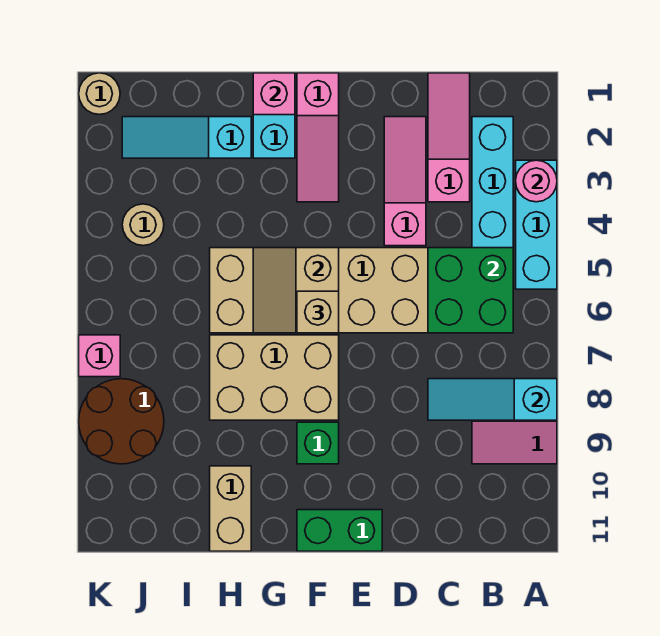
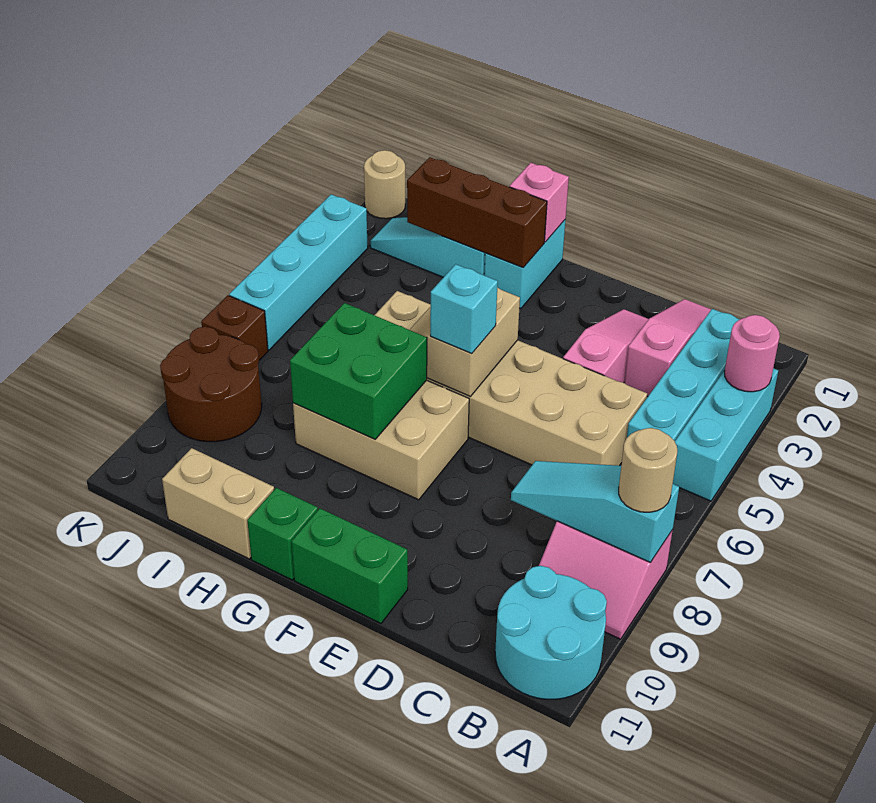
none -> cyan 2x2 round brick [495,566,607,699]
green 2x2 brick [428,248,513,333] -> green 2x2 brick moved to [290,303,427,439]
pink 1x3 slope [297,73,339,202] -> none
tan 1x1 brick [297,291,339,333] -> cyan 1x1 brick [430,264,498,353]
green 1x1 brick [297,422,339,464] -> green 1x1 brick moved to [247,488,318,580]
none -> brown 1x3 brick [407,157,547,268]
tan 1x2 brick [210,466,251,551] -> tan 1x2 brick turned to [162,448,274,559]
tan 1x1 round brick [122,204,164,246] -> tan 1x1 round brick moved to [619,428,677,512]
none -> cyan 1x4 brick [229,194,368,350]
pink 1x1 brick [79,335,120,377] -> brown 1x1 brick [201,295,268,360]

